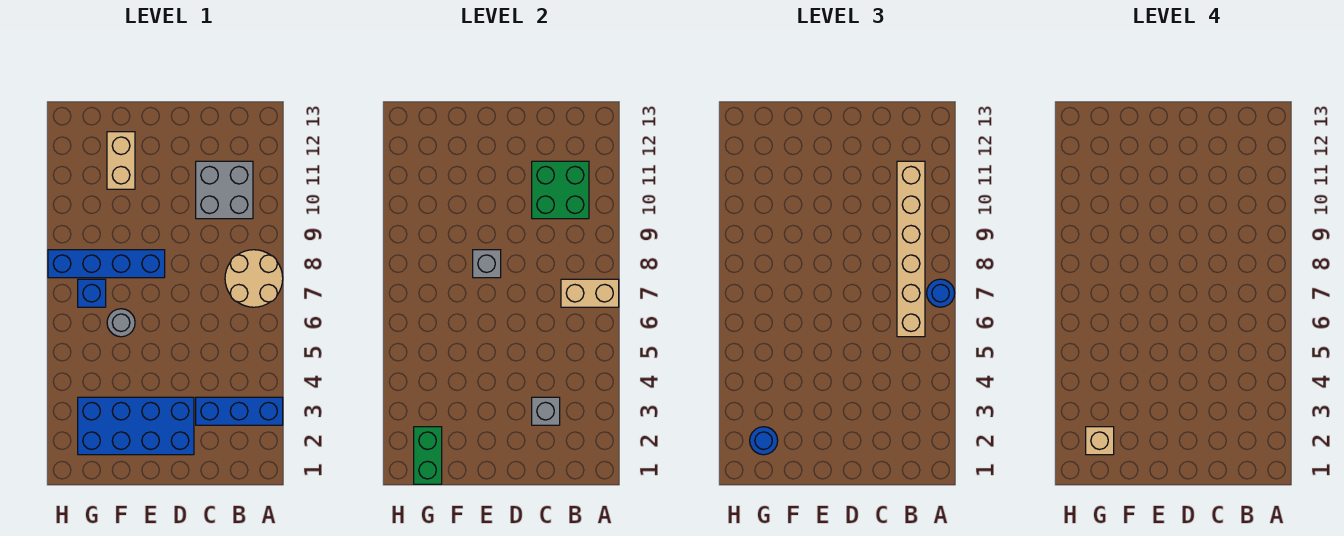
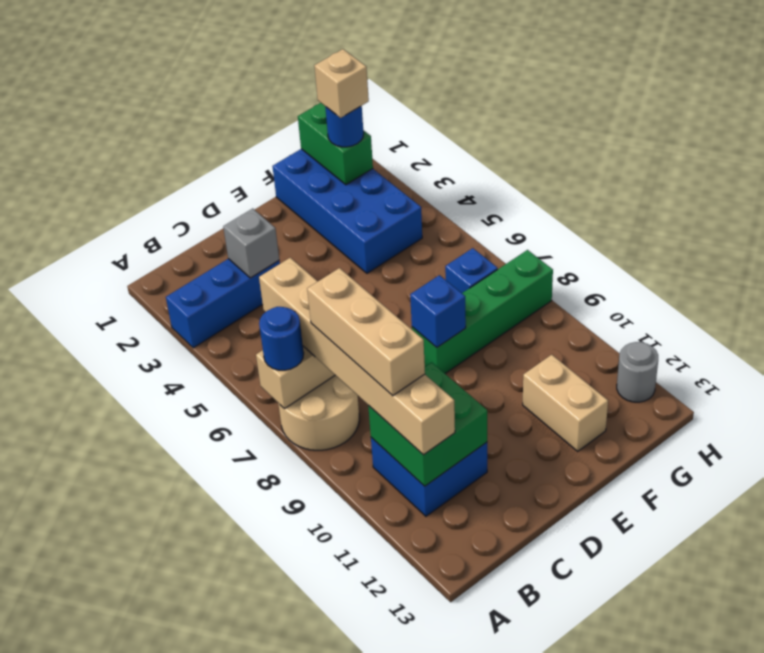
none -> tan 1x3 brick [307,268,425,396]
grey 2x2 brick [196,161,253,219] -> blue 2x2 brick [371,438,487,516]
blue 2x4 brick [78,397,194,455] -> blue 2x4 brick turned to [272,149,422,273]
blue 1x4 brick [48,250,165,278] -> green 1x4 brick [412,250,553,374]
grey 1x1 brick [473,250,501,278] -> blue 1x1 brick [410,275,466,347]
grey 1x1 round brick [107,309,135,337] -> grey 1x1 round brick moved to [617,342,658,402]

